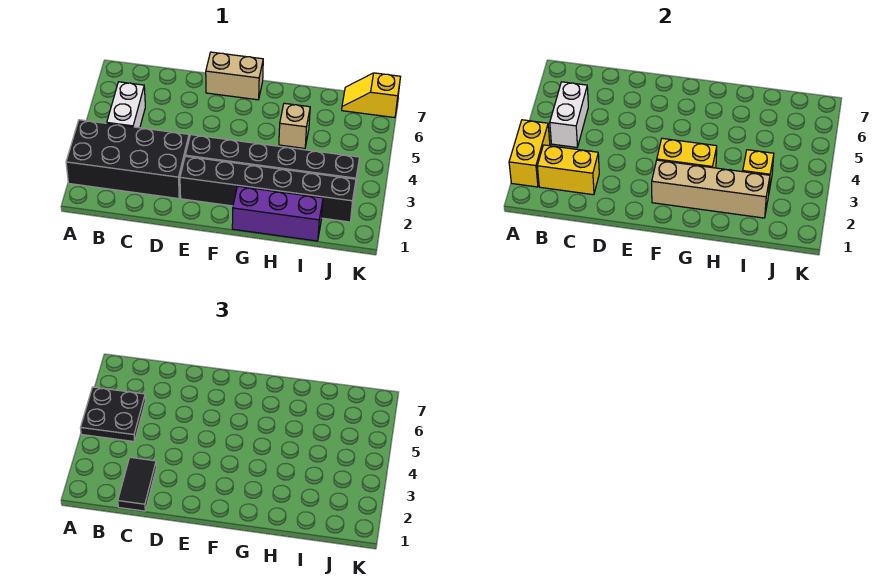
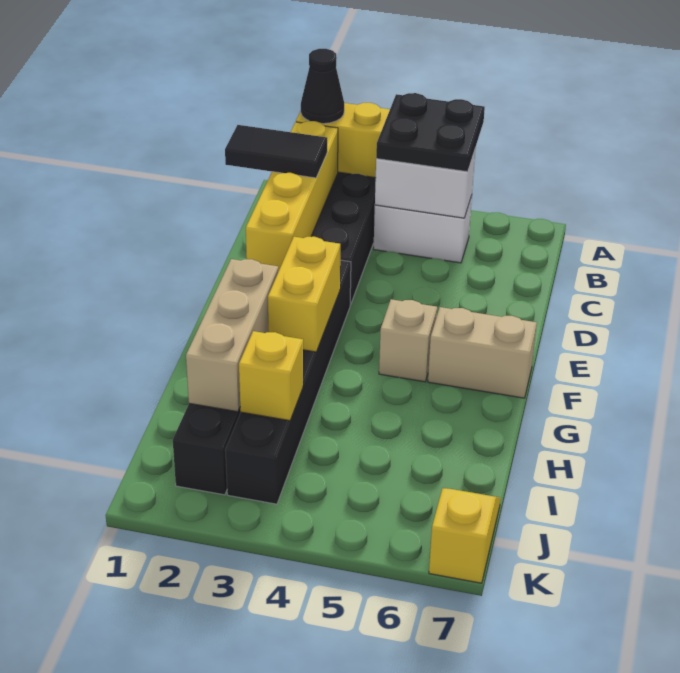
none -> black 1x1 cone [301,49,344,124]
yellow 1x2 brick [537,145,599,195] -> yellow 1x4 brick [246,121,338,271]
tan 1x2 brick [206,52,263,100] -> tan 1x2 brick turned to [428,307,537,398]
tan 1x4 brick [652,160,770,218] -> tan 1x3 brick [186,259,278,412]
purple 1x3 brick [232,186,323,241] -> none
tan 1x1 brick [279,103,310,148] -> tan 1x1 brick moved to [379,299,437,382]

